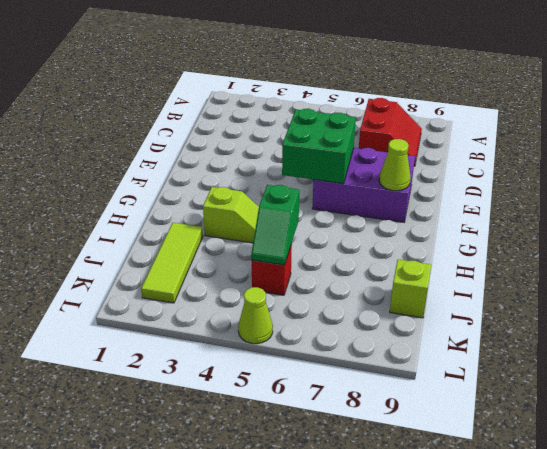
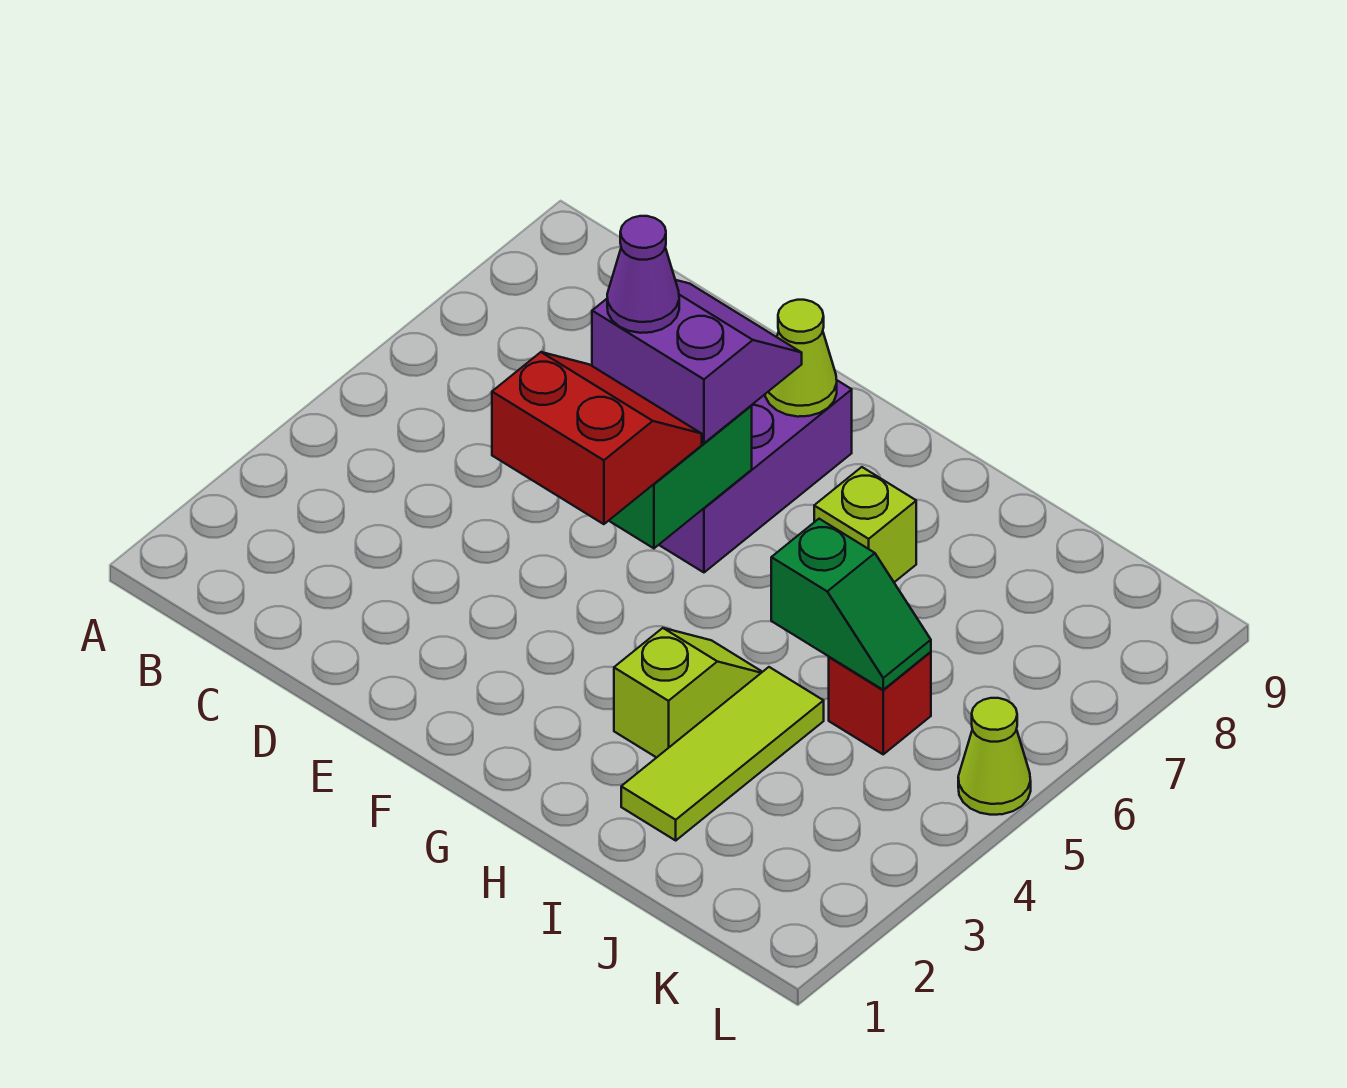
red 2x2 slope [359,98,422,166] -> red 2x2 slope moved to [492,352,702,524]
none -> purple 2x2 slope [592,280,802,443]
none -> purple 1x1 cone [607,216,679,333]
lime 1x3 tile [141,223,203,303] -> lime 1x3 tile turned to [621,667,824,840]
lime 1x1 brick [390,259,431,318] -> lime 1x1 brick moved to [814,467,916,582]

